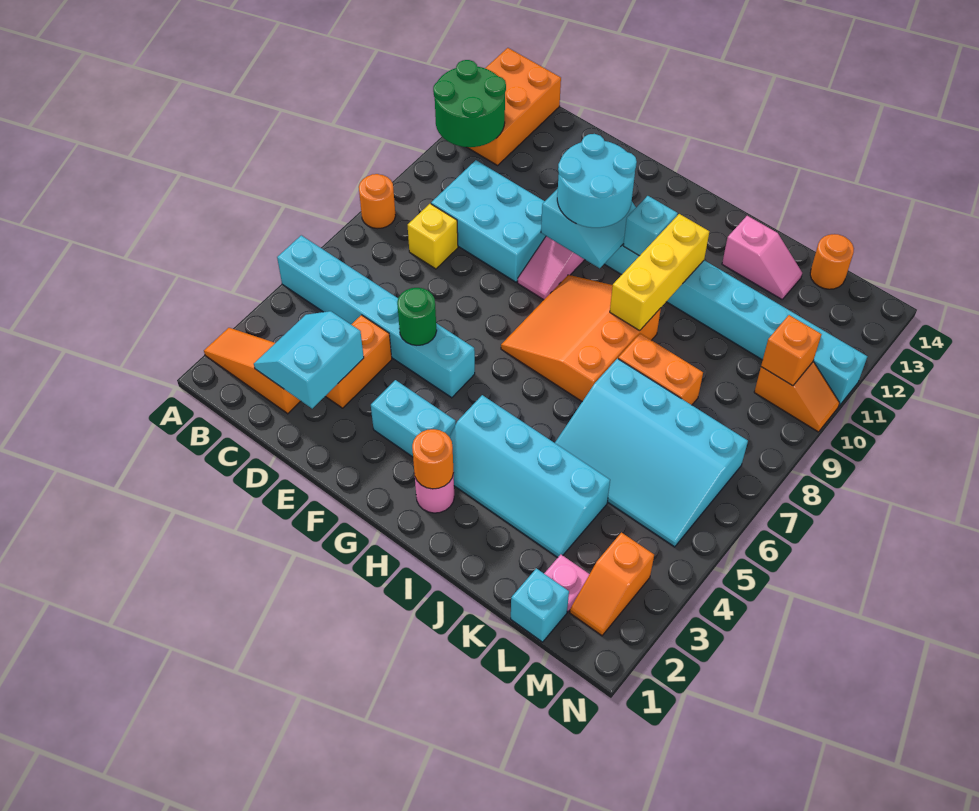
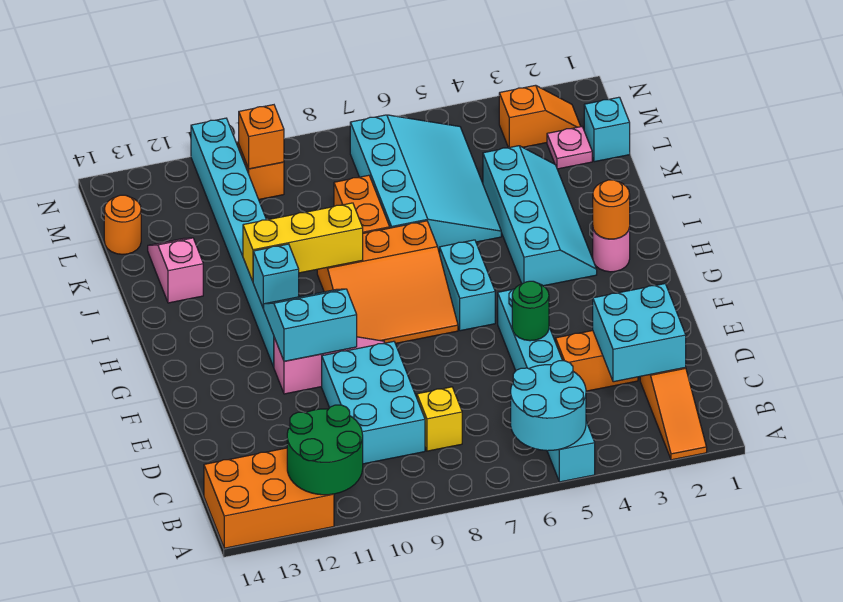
orange 1x1 round brick [359,174,396,229] -> none
cyan 2x2 slope [254,311,364,409] -> cyan 2x2 brick [593,284,686,382]
cyan 1x2 brick [371,380,456,457] -> cyan 1x2 brick moved to [440,240,495,331]
cyan 2x2 round brick [557,134,637,228] -> cyan 2x2 round brick moved to [511,361,586,451]

